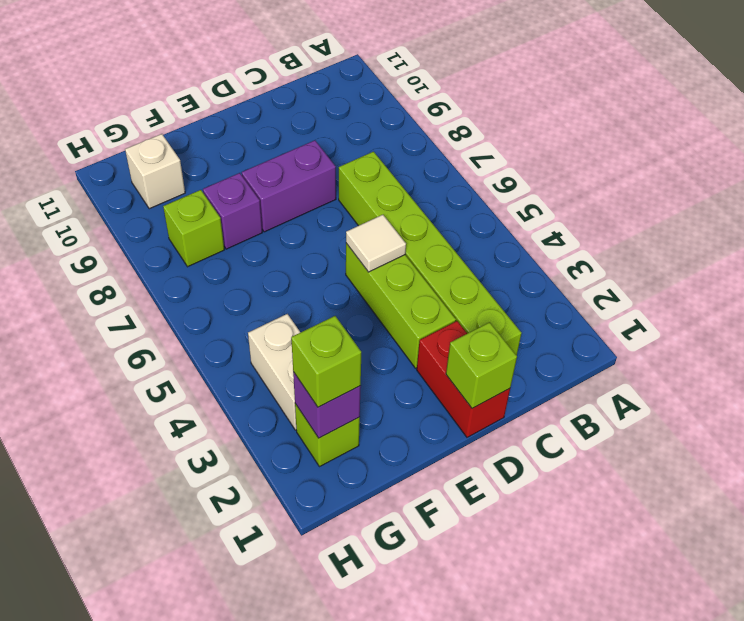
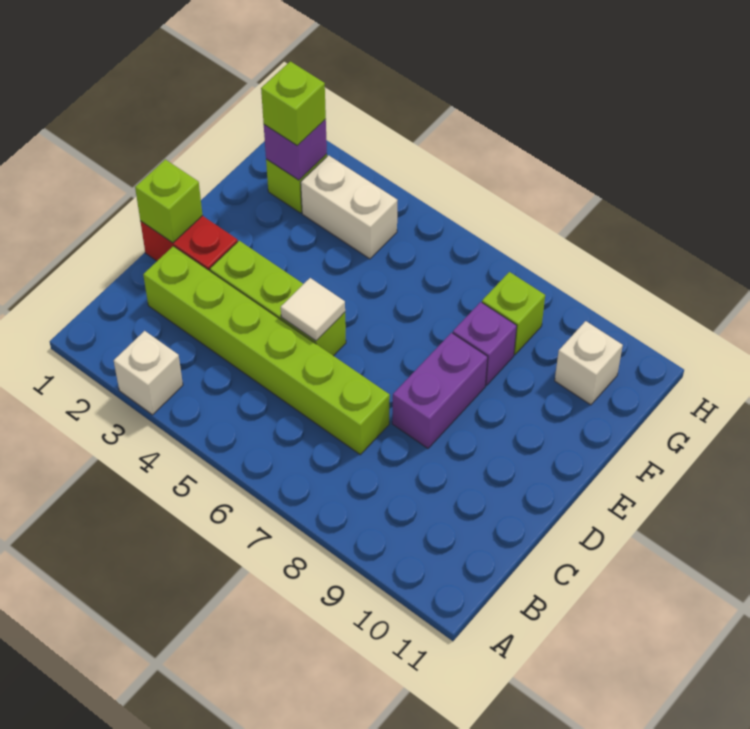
none -> white 1x1 brick [114,331,183,415]

